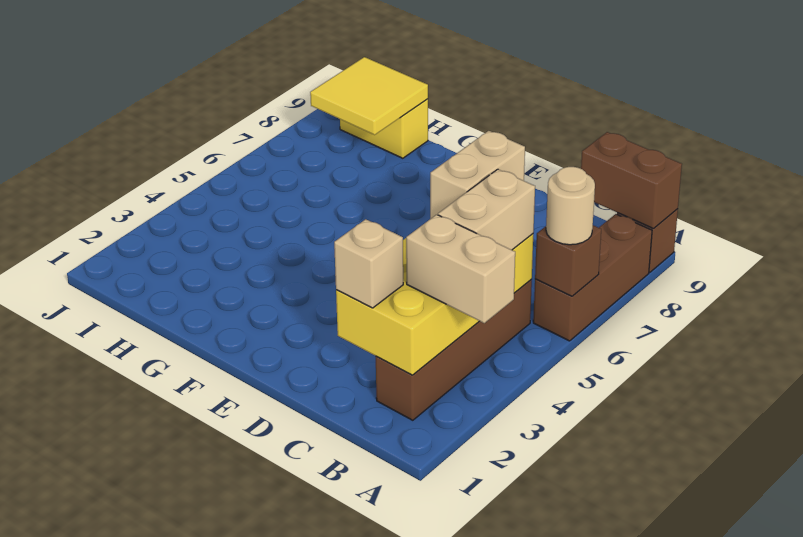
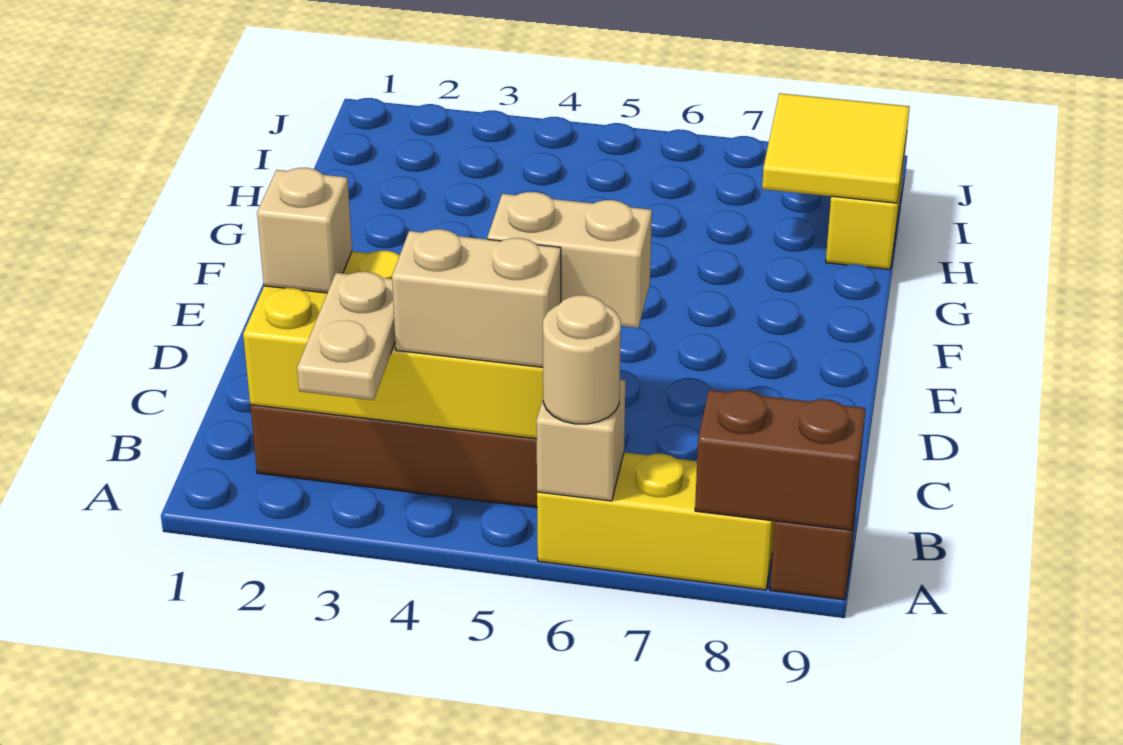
tan 1x2 brick [406,215,515,323] -> tan 1x2 plate [297,272,395,400]
brown 1x3 brick [533,214,652,341] -> yellow 1x3 brick [537,452,775,590]
brown 1x1 brick [535,225,601,296] -> tan 1x1 brick [536,380,625,501]
brown 1x2 brick [581,132,682,229] -> brown 1x2 brick turned to [695,390,866,530]

